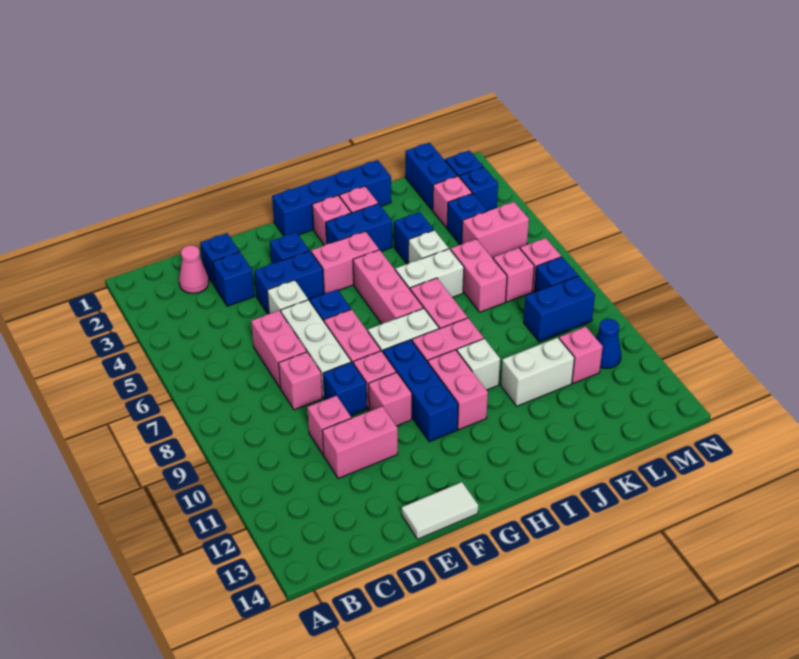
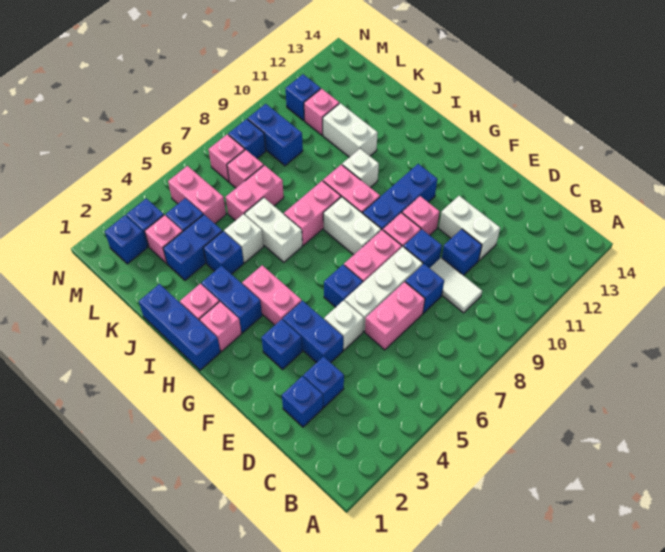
pink 1x1 cone [179,245,209,293] -> none
pink 1x1 brick [279,352,322,410] -> blue 1x1 brick [405,264,444,313]
pink 1x1 brick [307,396,351,455] -> blue 1x1 brick [442,229,482,276]
pink 1x2 brick [322,406,398,479] -> white 1x2 brick [439,196,500,260]
white 1x2 tile [402,482,478,539] -> white 1x2 tile moved to [430,258,482,313]
blue 1x4 brick [272,160,391,236] -> blue 1x3 brick [139,284,220,370]
pink 1x3 brick [353,250,423,324] -> none
pink 1x2 brick [428,350,488,430] -> none
blue 1x2 brick [405,143,457,210] -> blue 1x2 brick moved to [163,215,222,280]
blue 1x1 cone [596,319,621,368] -> blue 1x1 brick [286,74,321,120]

